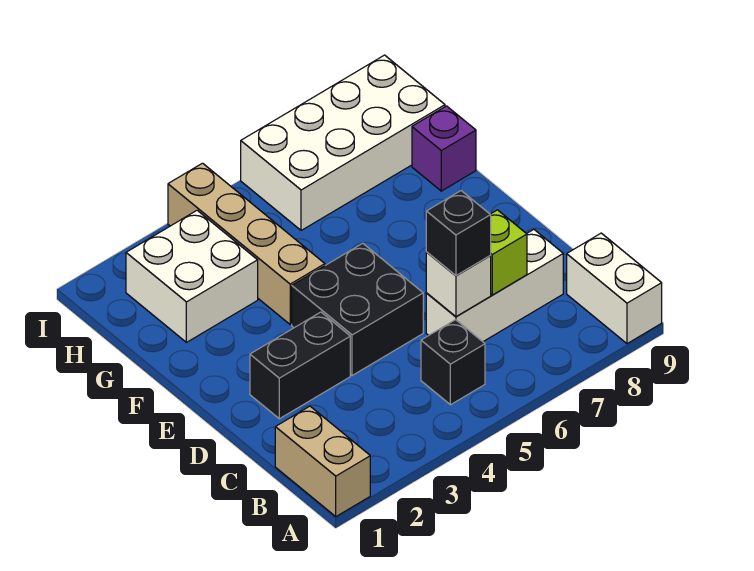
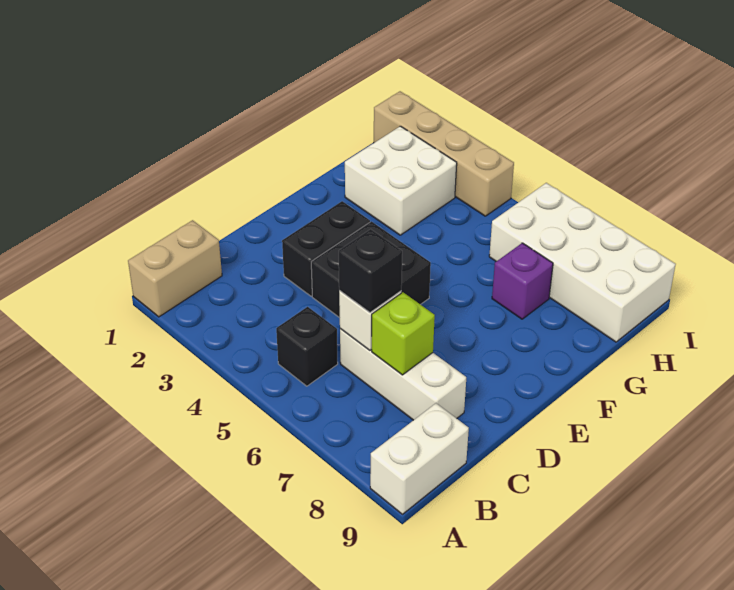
black 1x2 brick [250,312,350,419] -> black 1x2 brick turned to [282,201,370,296]
tan 1x4 brick [168,163,325,324] -> tan 1x4 brick turned to [374,91,514,216]
purple 1x1 brick [412,106,476,191] -> purple 1x1 brick moved to [492,243,553,319]

